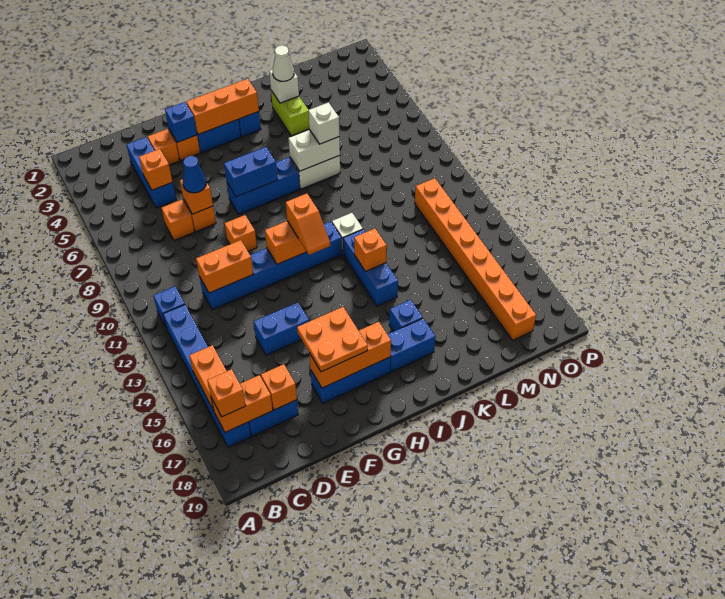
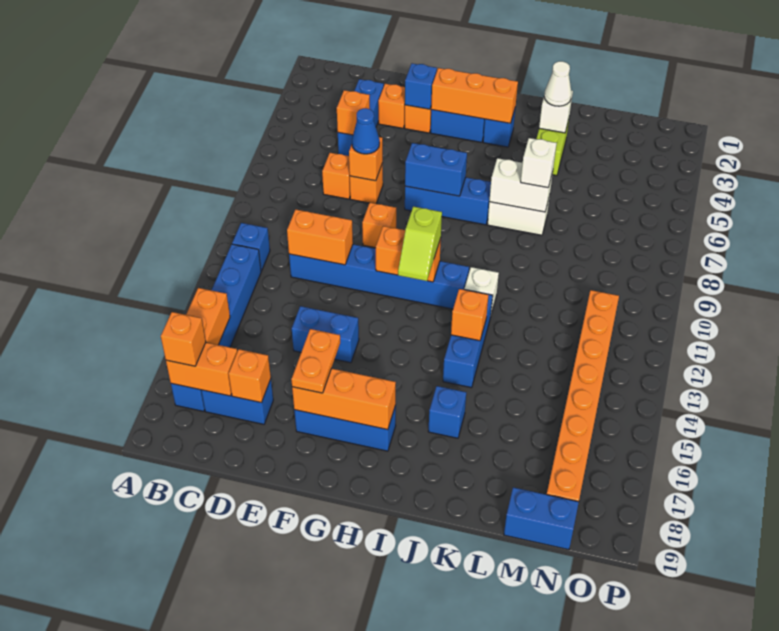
orange 2x2 plate [297,307,368,372] -> orange 1x2 plate [291,329,340,393]
orange 1x2 slope [286,194,330,255] -> lime 1x2 slope [398,206,442,281]
blue 1x2 brick [387,319,435,372] -> blue 1x2 brick moved to [504,487,579,550]

